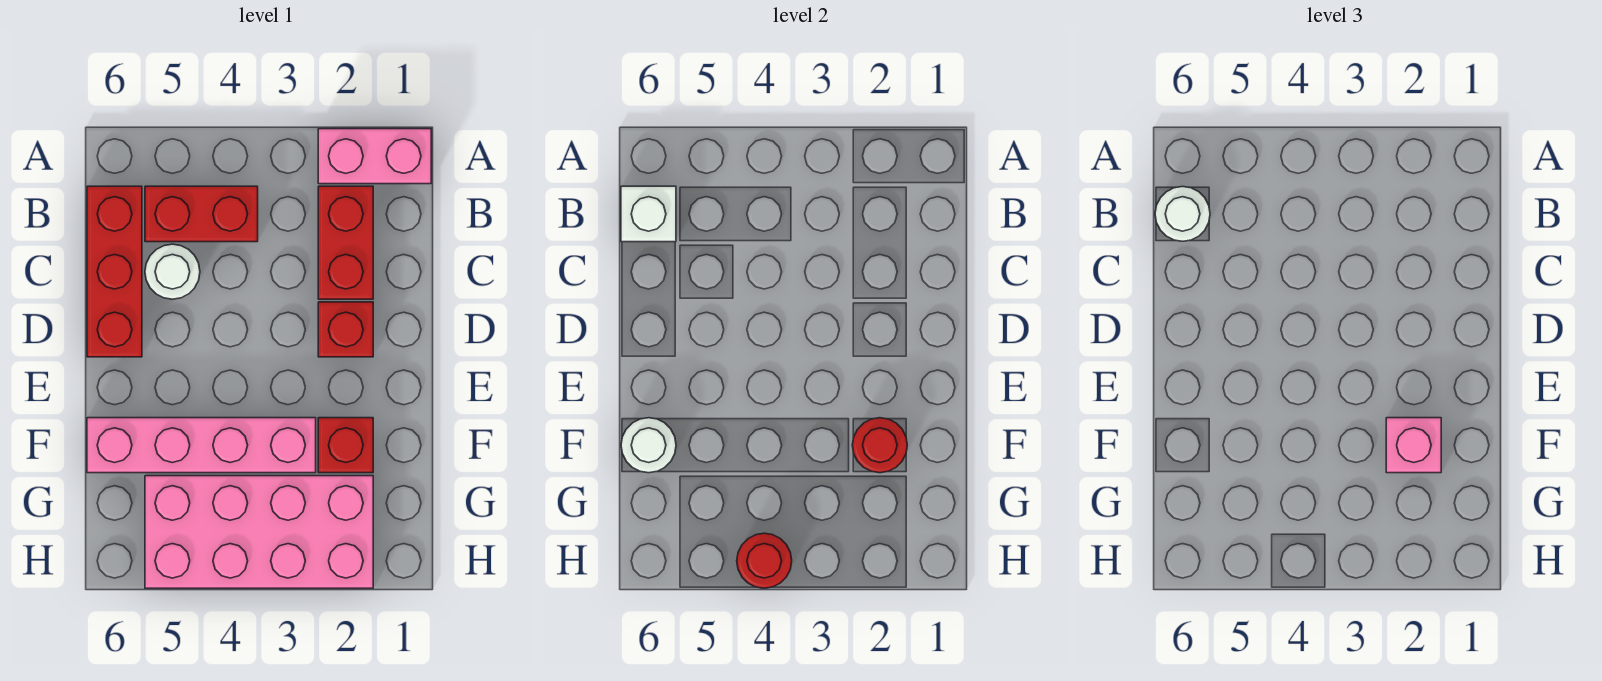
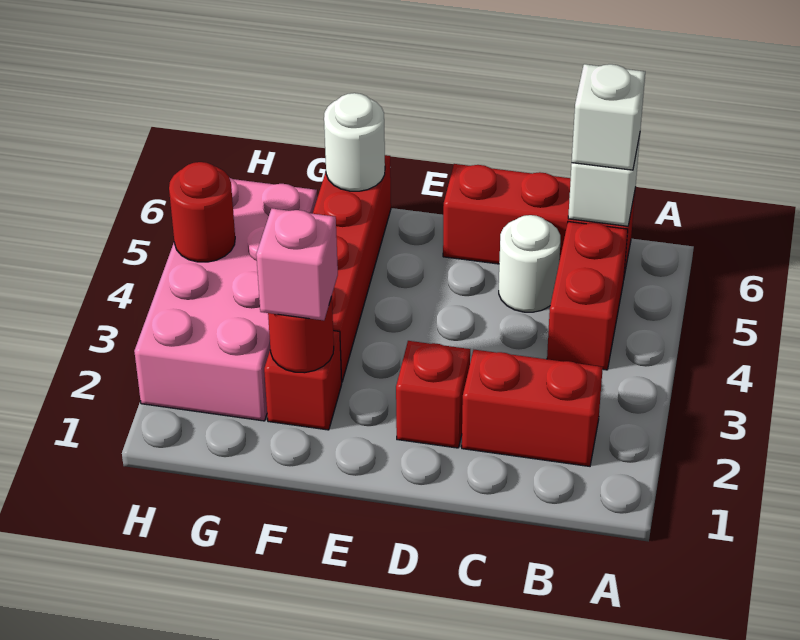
pink 1x2 brick [318,129,431,184] -> none
white 1x1 round brick [1155,186,1210,241] -> white 1x1 brick [572,64,645,170]
pink 1x4 brick [87,418,316,473] -> red 1x4 brick [313,155,391,381]

